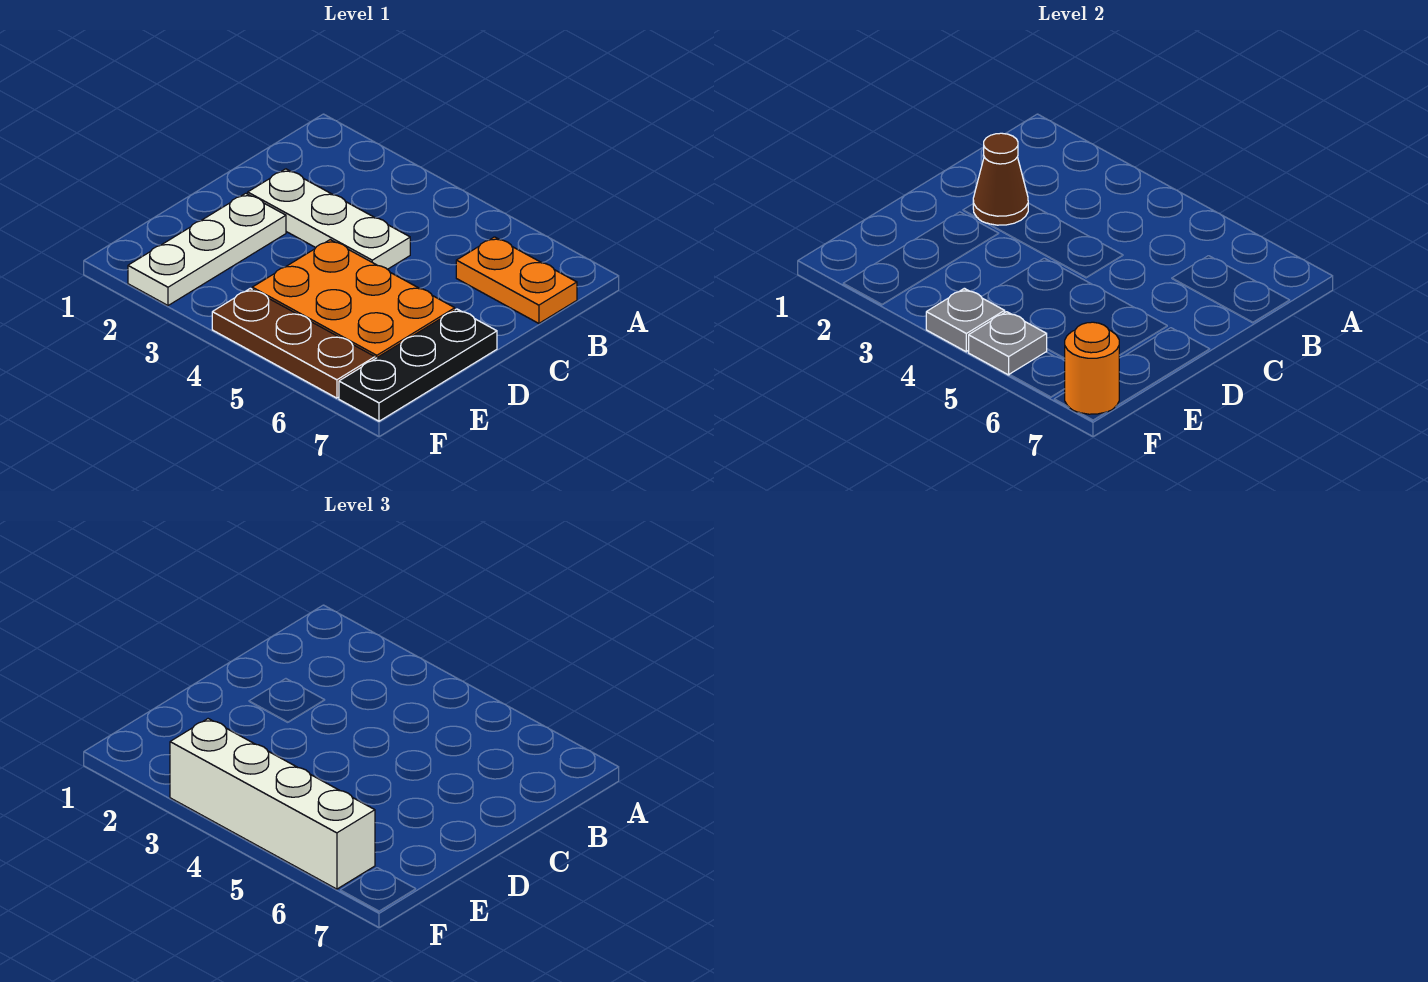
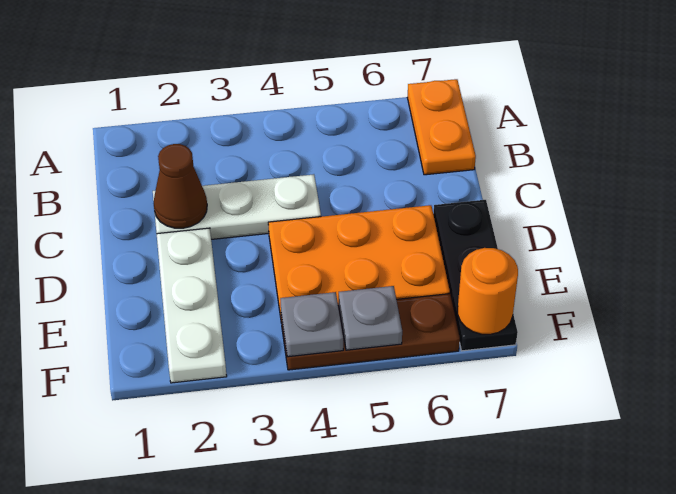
orange 1x2 plate [456,237,577,323] -> orange 1x2 plate turned to [407,79,476,175]
white 1x4 brick [170,719,375,889] -> none

